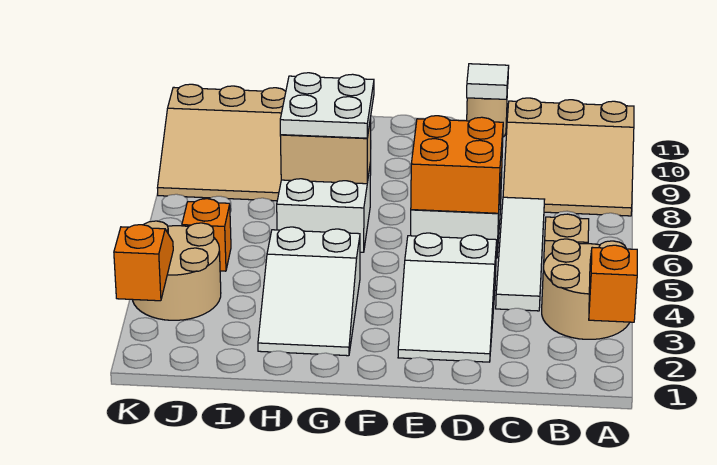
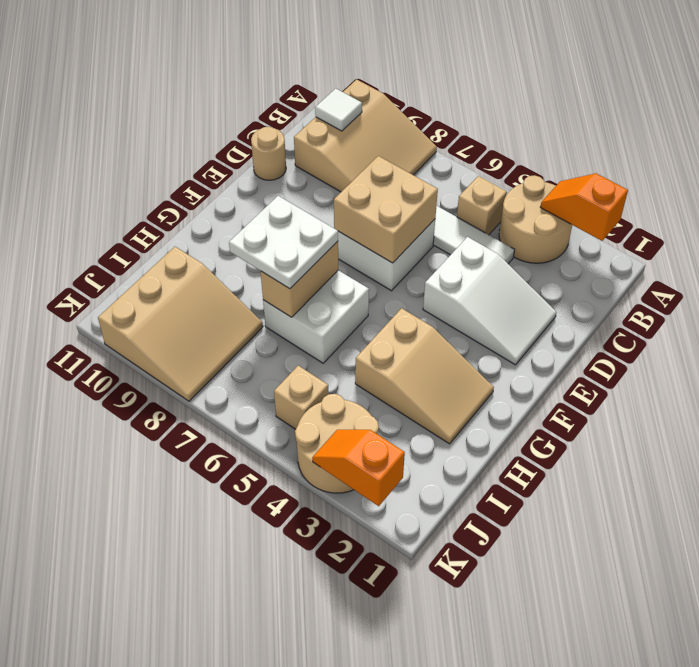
orange 2x2 brick [411,116,503,213] -> tan 2x2 brick [334,156,438,263]
white 1x1 tile [467,64,509,99] -> white 1x1 tile moved to [315,88,362,131]
white 2x3 slope [258,227,360,356] -> tan 2x3 slope [355,308,494,444]
orange 1x1 brick [182,199,231,271] -> tan 1x1 brick [274,366,329,429]

